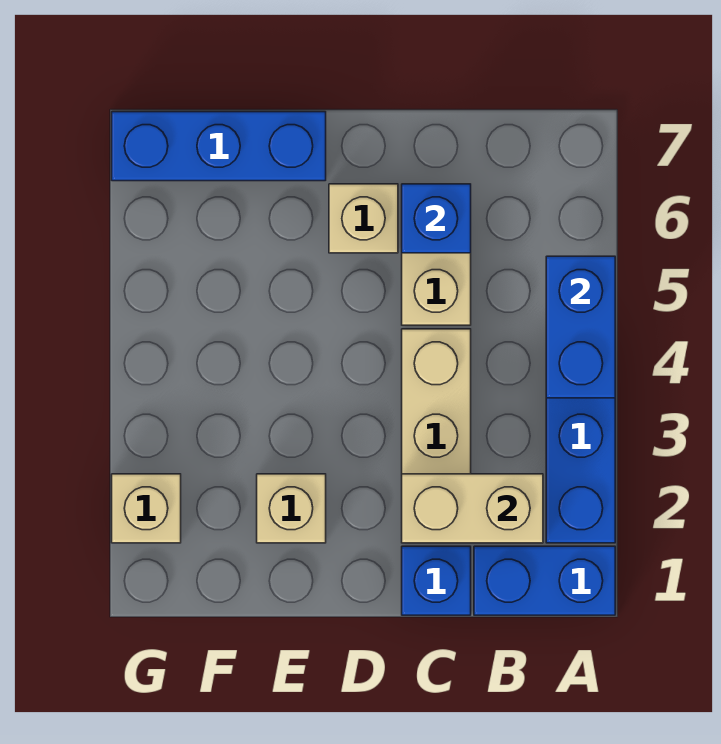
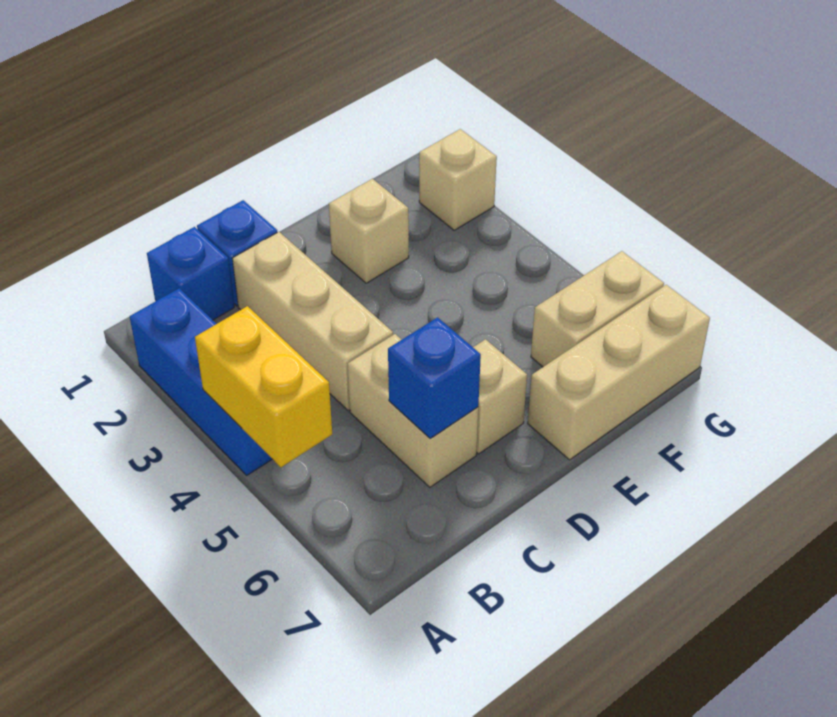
blue 1x2 brick [474,546,615,615] -> blue 1x1 brick [147,227,234,320]
blue 1x2 brick [546,256,615,398] -> yellow 1x2 brick [195,306,332,467]
tan 1x2 brick [402,474,543,543] -> tan 1x2 brick moved to [531,251,664,367]
blue 1x3 brick [112,112,326,181] -> tan 1x3 brick [528,285,710,460]

